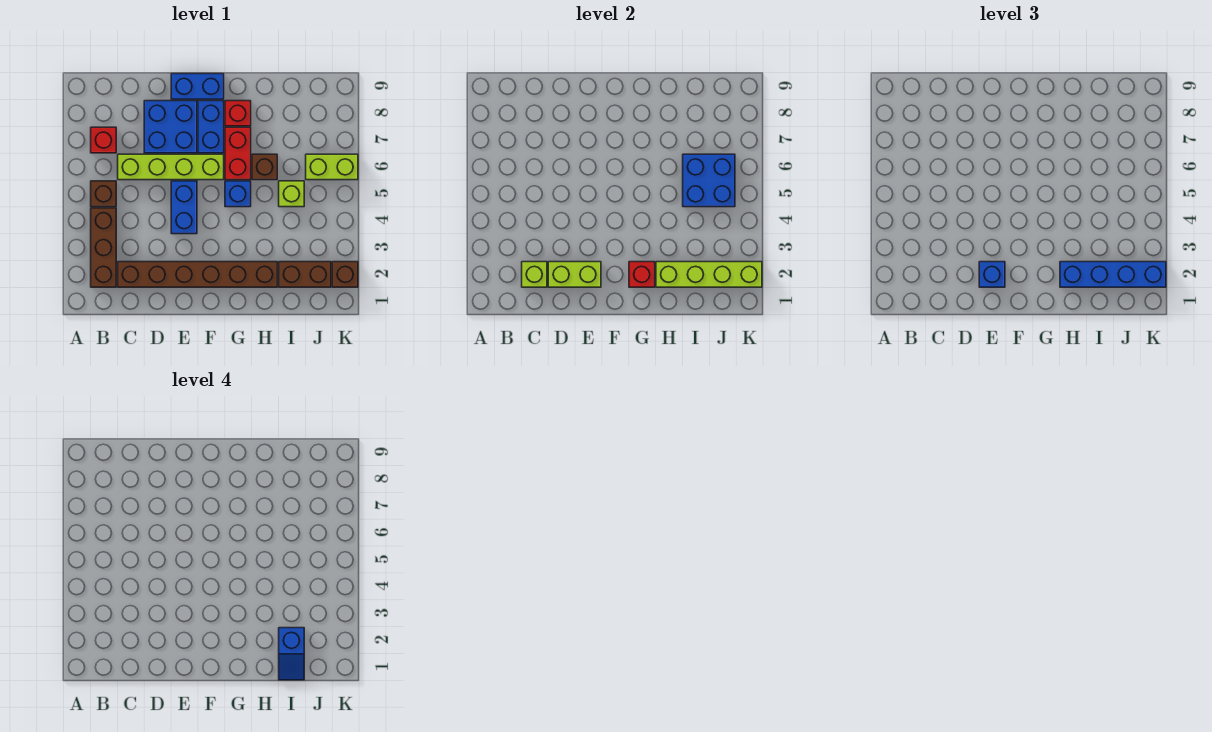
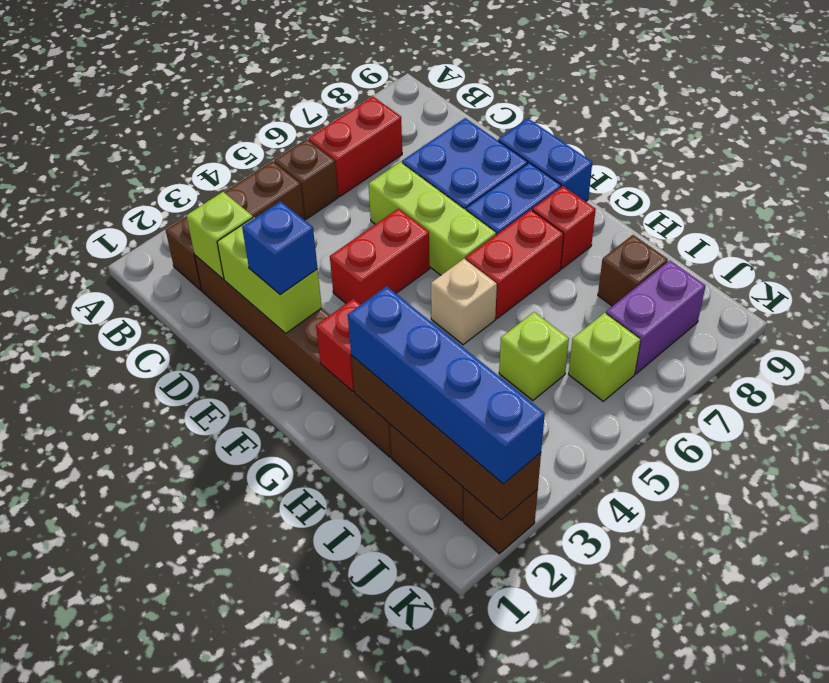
red 1x1 brick [91,127,116,153] -> red 1x2 brick [308,96,402,196]
lime 1x4 brick [118,154,224,180] -> lime 1x3 brick [369,162,496,275]
blue 1x2 brick [171,181,197,234] -> red 1x2 brick [330,209,430,304]
blue 1x1 brick [225,181,251,207] -> tan 1x1 brick [431,259,497,345]
lime 1x4 brick [656,262,762,287] -> brown 1x4 brick [351,356,541,520]
brown 1x1 brick [252,154,277,180] -> brown 1x1 brick moved to [598,235,668,306]
blue 1x2 slope [279,628,304,680] -> none
blue 2x2 brick [683,154,735,207] -> none
lime 1x2 brick [306,154,358,180] -> lime 1x1 brick [568,313,641,401]
none -> purple 1x2 brick [606,260,705,374]

